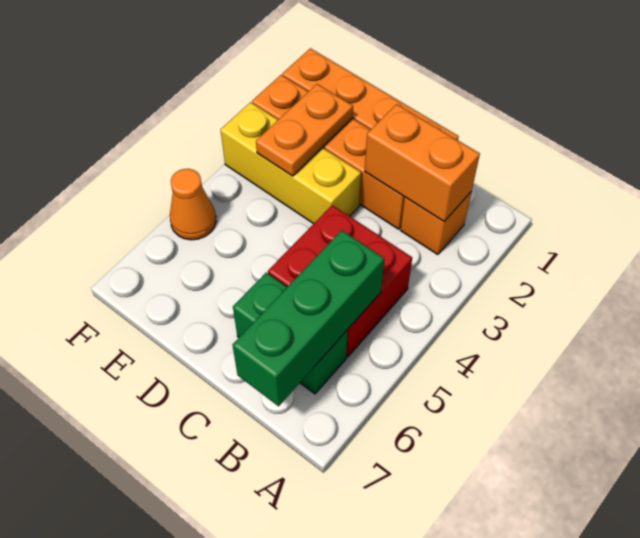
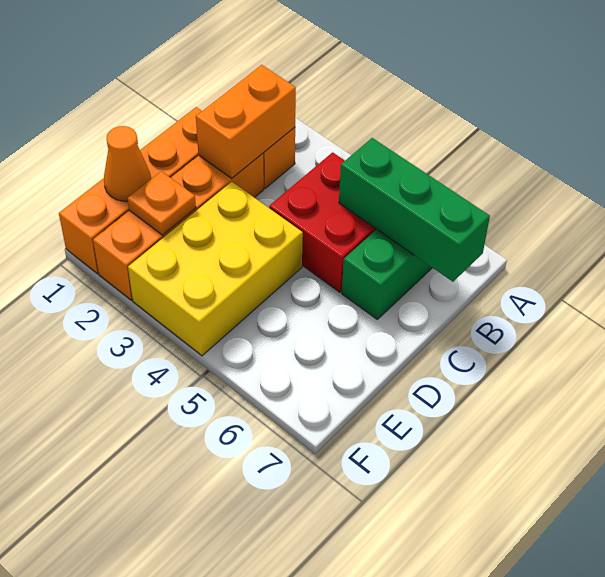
yellow 1x3 brick [221,102,361,224] -> yellow 2x3 brick [128,182,303,356]
orange 1x2 plate [256,84,353,176] -> orange 1x1 plate [127,171,196,235]
orange 1x1 cone [170,169,216,240] -> orange 1x1 cone moved to [104,126,151,201]

